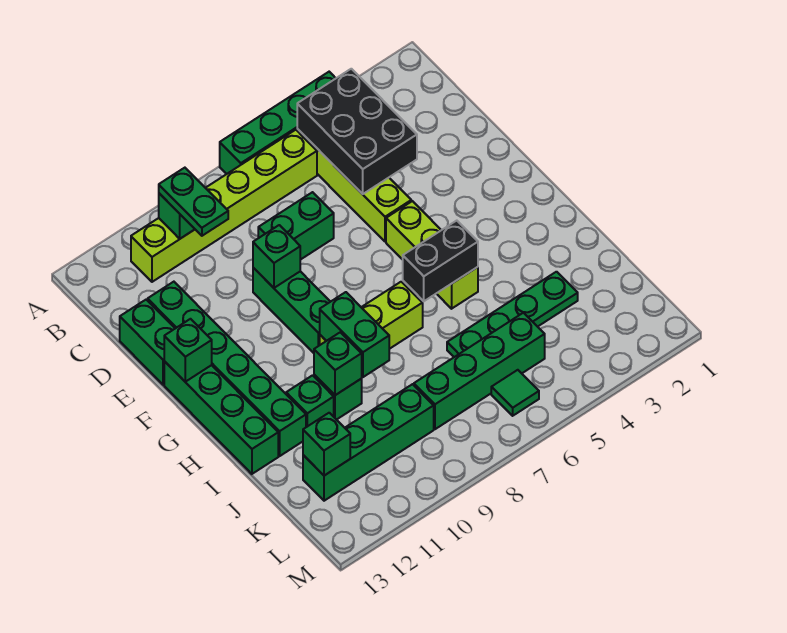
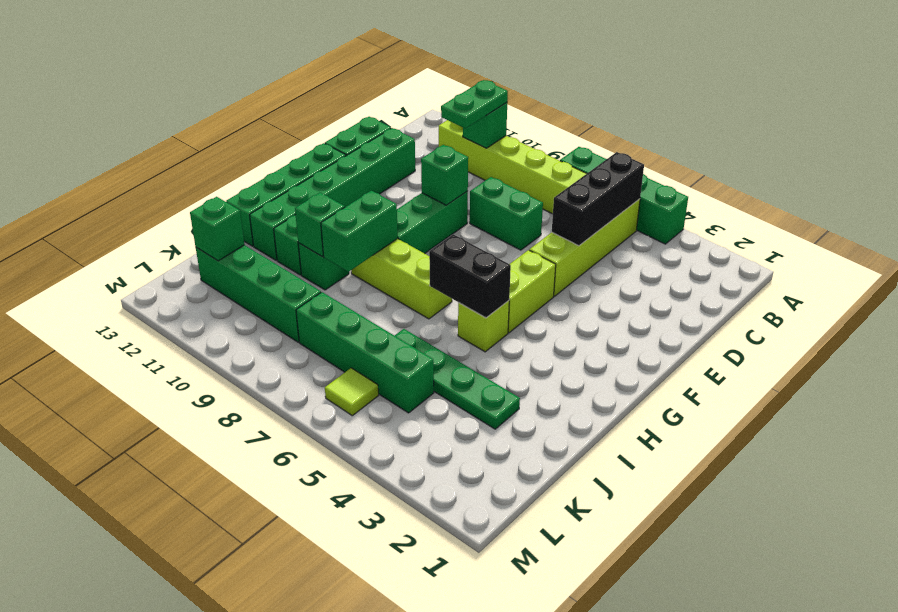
black 2x3 brick [297,69,417,194] -> black 1x3 brick [552,152,644,246]
green 1x1 brick [164,319,212,382] -> none
green 1x1 tile [491,370,539,416] -> lime 1x1 tile [325,368,379,416]

